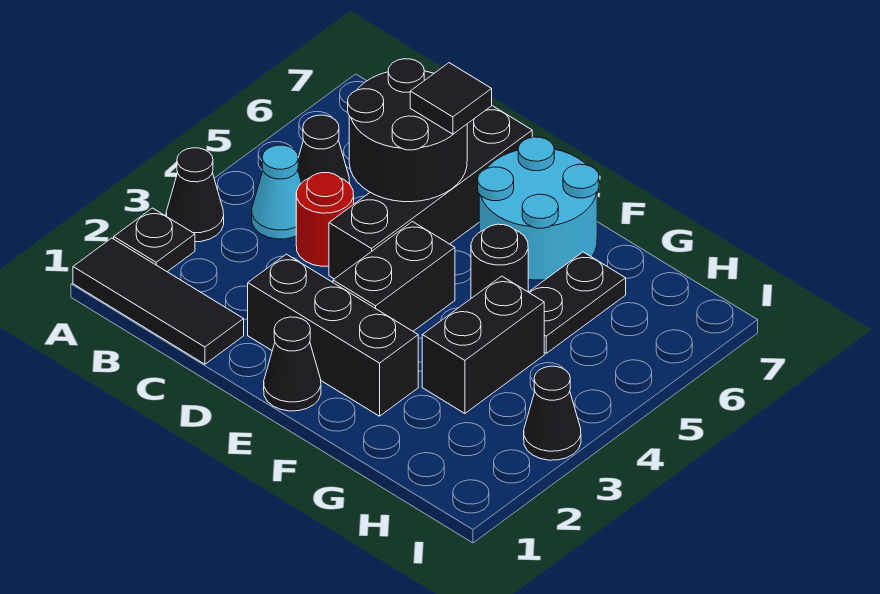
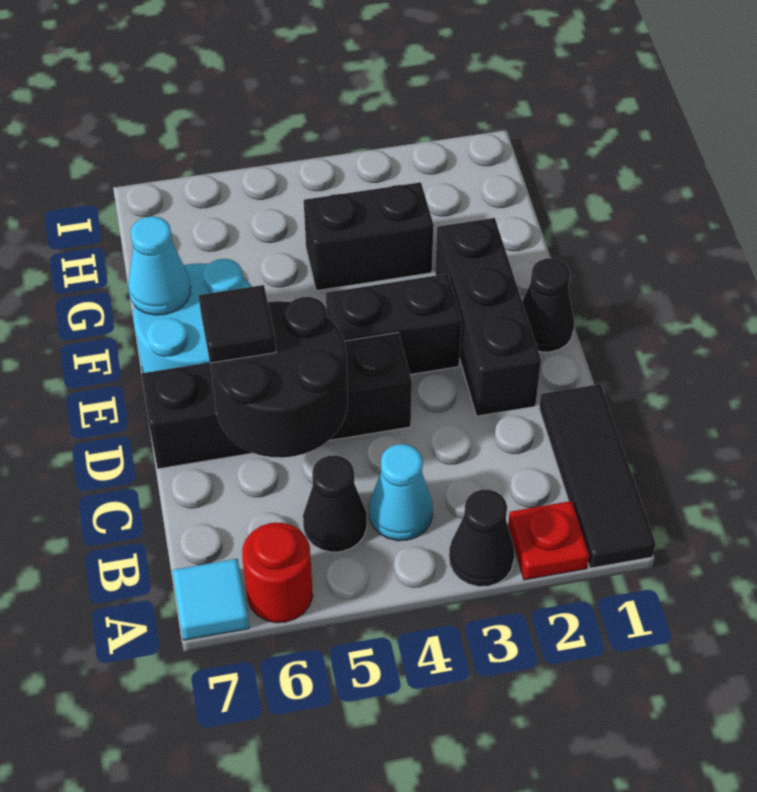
black 1x1 plate [114,208,195,272] -> red 1x1 plate [508,501,589,580]
none -> cyan 1x1 tile [172,559,249,640]
red 1x1 round brick [296,173,354,266] -> red 1x1 round brick moved to [242,523,313,623]
black 1x1 round brick [471,224,528,298] -> none
none -> cyan 1x1 cone [128,216,191,315]
black 1x2 plate [529,252,626,353] -> none
black 1x1 cone [524,366,581,460] -> none

